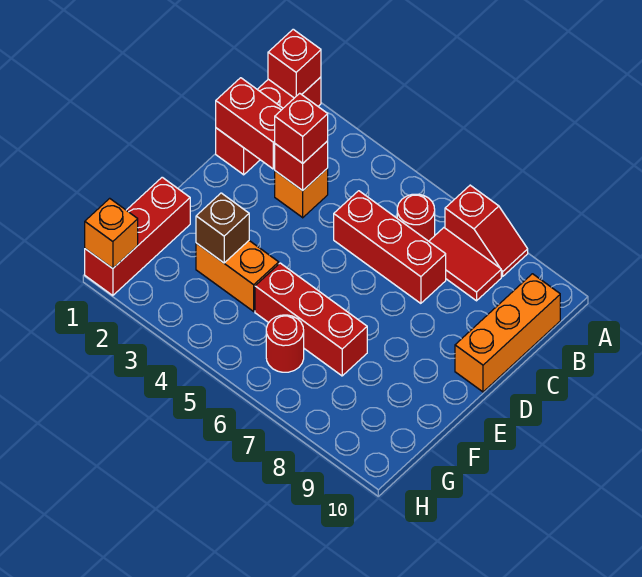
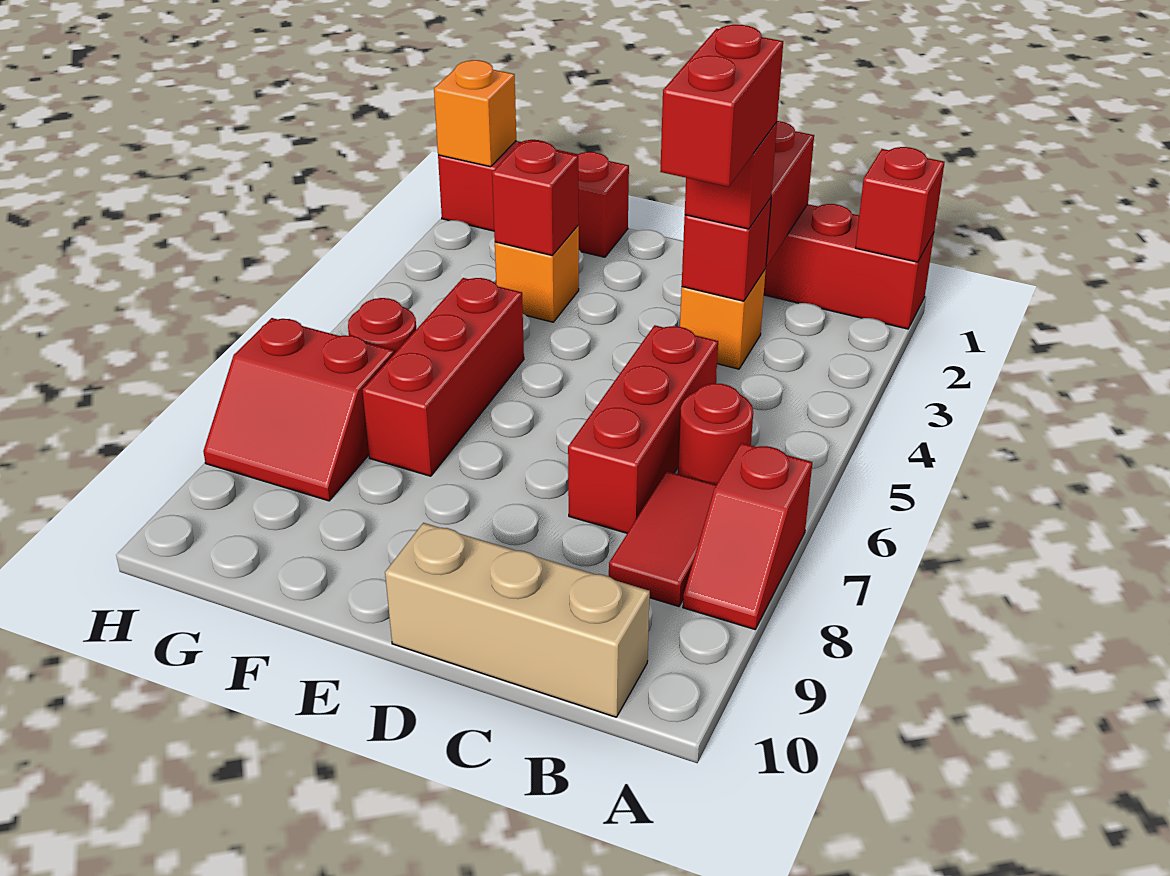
orange 1x3 brick [455,274,560,392] -> tan 1x3 brick [385,523,650,717]
none -> red 1x2 brick [660,25,783,187]
orange 1x2 brick [196,241,279,311] -> orange 1x1 brick [495,226,579,322]
brown 1x1 brick [196,193,249,263] -> red 1x1 brick [492,141,579,255]
none -> red 2x2 slope [203,318,394,501]

